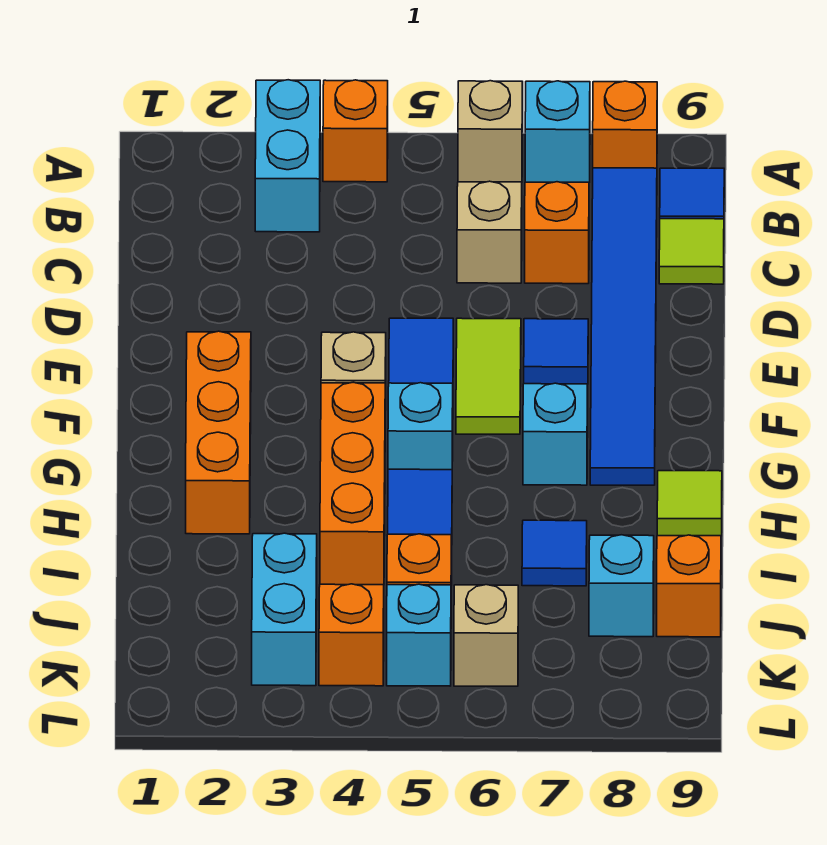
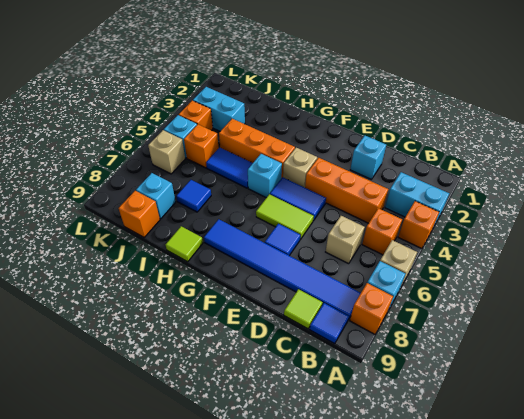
orange 1x1 brick [525,182,589,284] -> orange 1x1 brick moved to [362,208,402,255]
orange 1x3 brick [186,331,251,534] -> orange 1x3 brick moved to [305,158,388,223]
cyan 1x1 brick [523,383,588,485] -> cyan 1x1 brick moved to [350,136,386,179]

